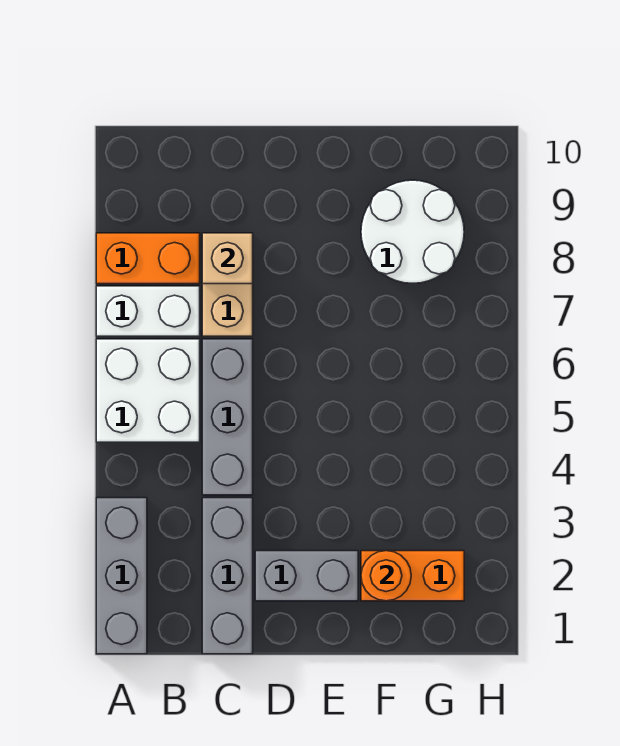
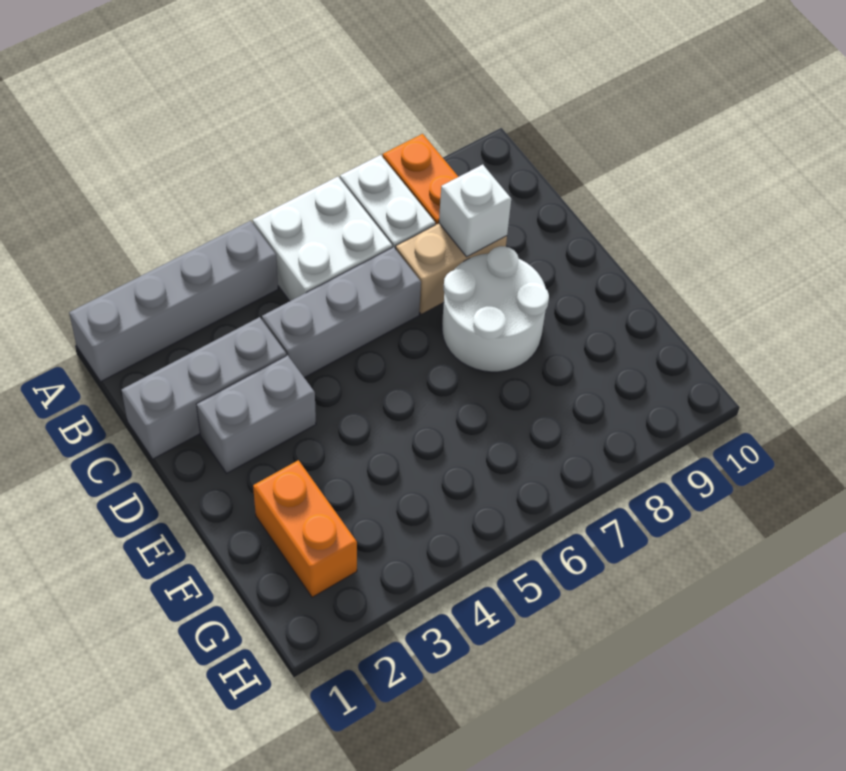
grey 1x3 brick [96,498,147,654] -> grey 1x4 brick [69,221,278,382]
tan 1x1 brick [202,233,253,284] -> white 1x1 brick [439,165,511,257]
grey 1x2 brick [255,551,358,601] -> grey 1x2 brick turned to [197,355,316,473]
orange 1x1 round brick [361,551,411,601] -> none
white 2x2 round brick [361,180,464,283] -> white 2x2 round brick moved to [442,246,549,372]

